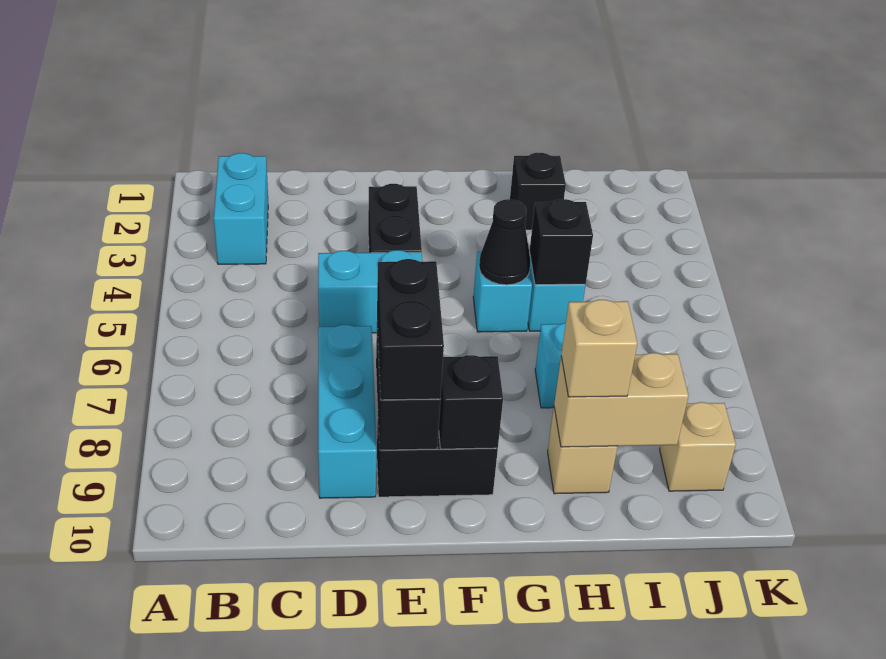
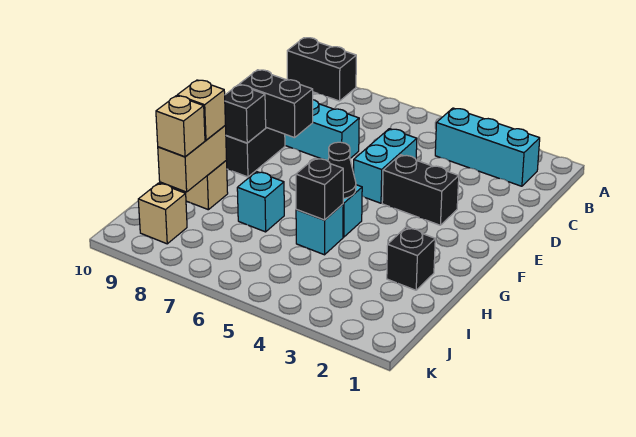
cyan 1x2 brick [214,153,268,264] -> cyan 1x3 brick [435,108,540,186]
black 1x2 brick [377,259,444,400] -> black 1x2 brick moved to [287,38,356,101]
none -> tan 1x1 brick [156,96,205,157]

